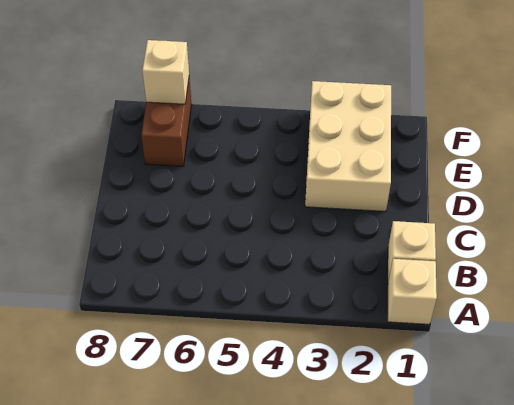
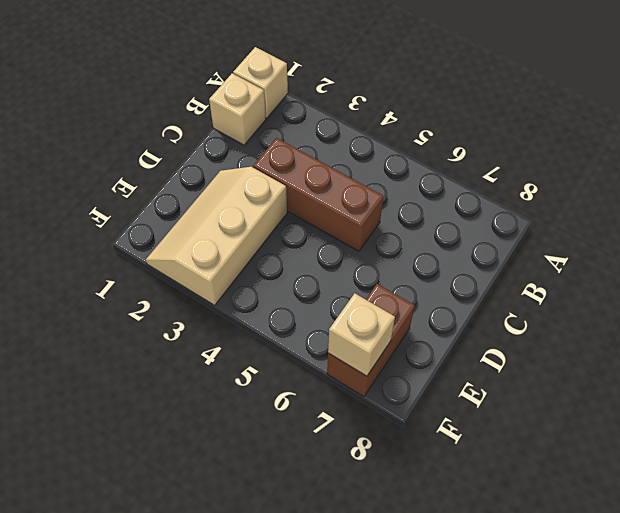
none -> brown 1x3 brick [253,138,383,251]
tan 2x3 brick [305,81,391,211] -> tan 2x3 slope [146,167,287,305]

